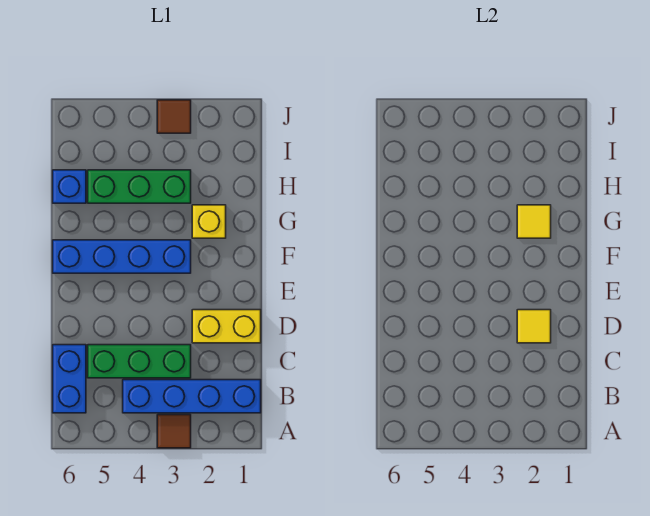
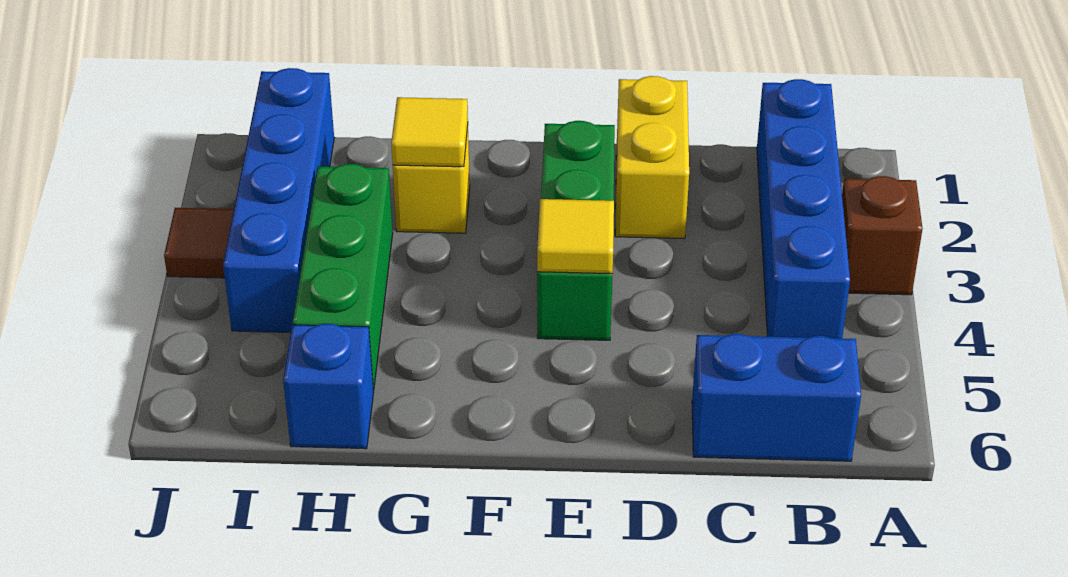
brown 1x1 tile [157,415,191,448] -> brown 1x1 brick [842,176,923,295]
green 1x3 brick [88,345,191,378] -> green 1x3 brick moved to [537,121,615,340]
yellow 1x1 tile [517,310,551,343] -> yellow 1x1 tile moved to [537,199,614,274]
blue 1x4 brick [53,240,191,273] -> blue 1x4 brick moved to [223,68,334,332]

